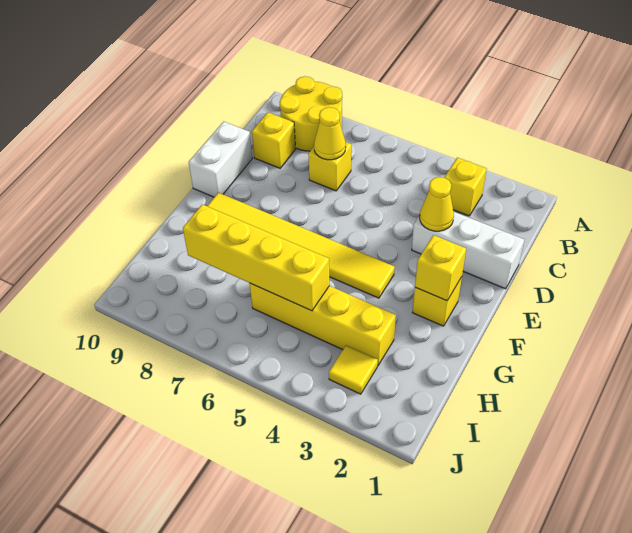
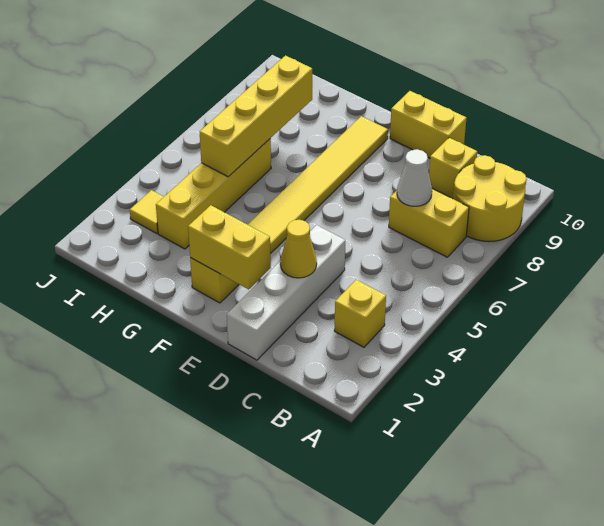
yellow 1x1 brick [308,142,351,191] -> yellow 1x2 brick [389,189,469,257]
yellow 1x1 cone [314,107,346,160] -> white 1x1 cone [397,149,432,206]
white 1x3 brick [412,212,524,289] -> white 1x4 brick [227,225,345,360]
white 1x2 brick [189,122,252,197] -> yellow 1x2 brick [390,91,466,158]
yellow 1x1 brick [415,235,466,301] -> yellow 1x2 brick [188,205,271,289]

